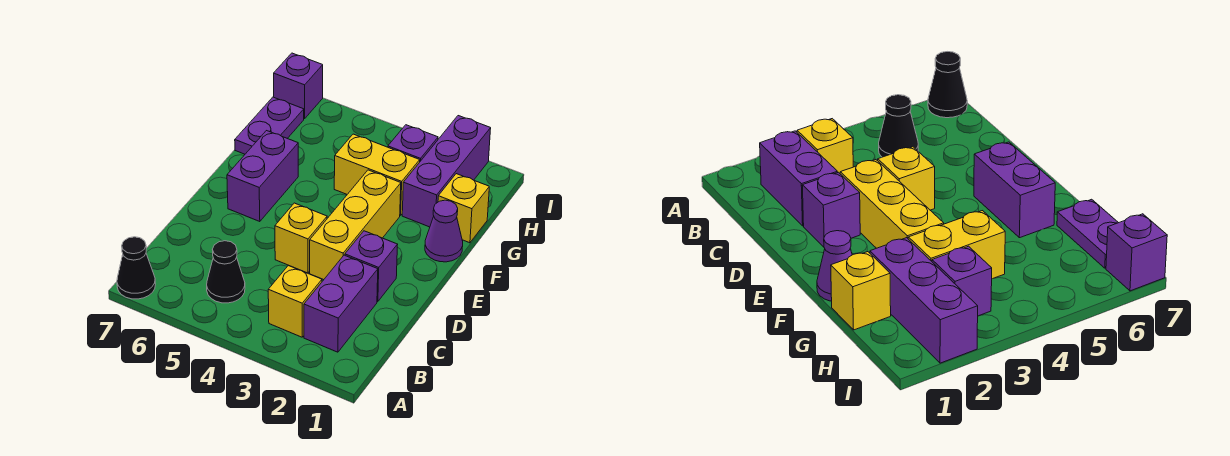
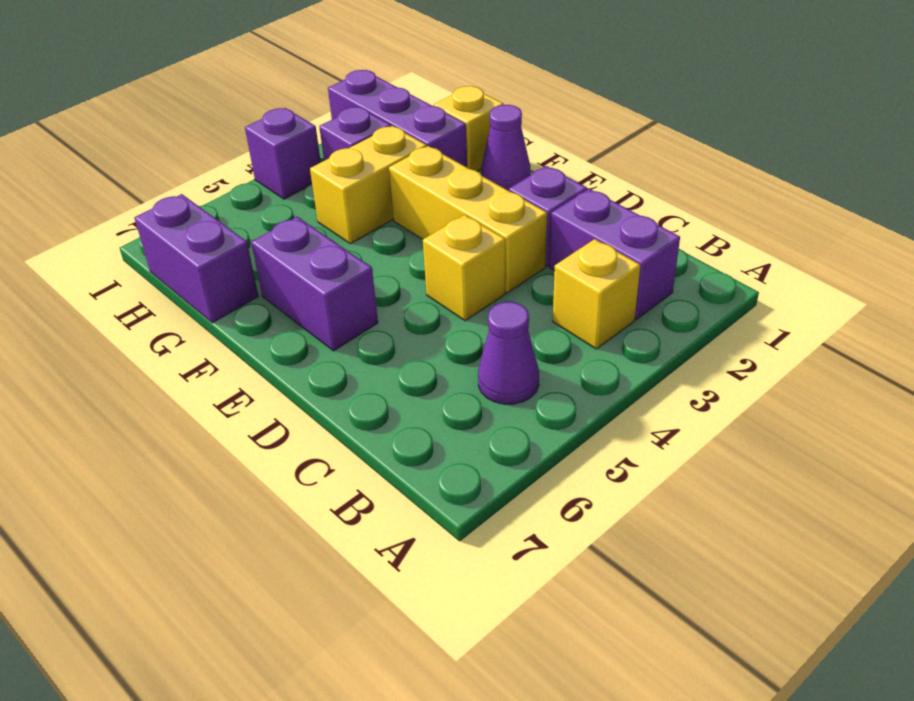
black 1x1 cone [117,237,155,299] -> none
black 1x1 cone [207,241,245,303] -> purple 1x1 cone [478,302,539,404]
purple 1x2 plate [235,97,304,154] -> purple 1x2 brick [134,194,258,323]
purple 1x1 brick [274,53,323,119] -> purple 1x1 brick moved to [245,108,321,199]

